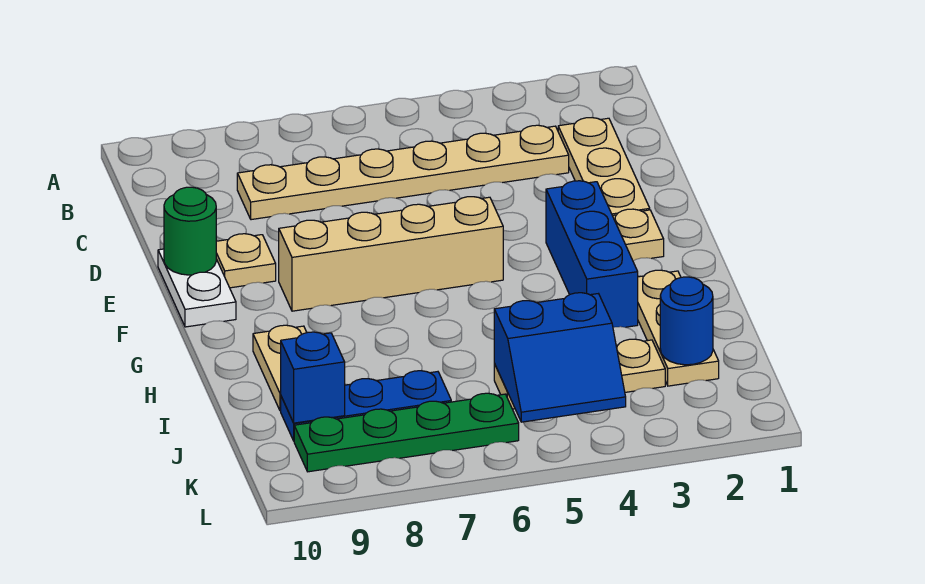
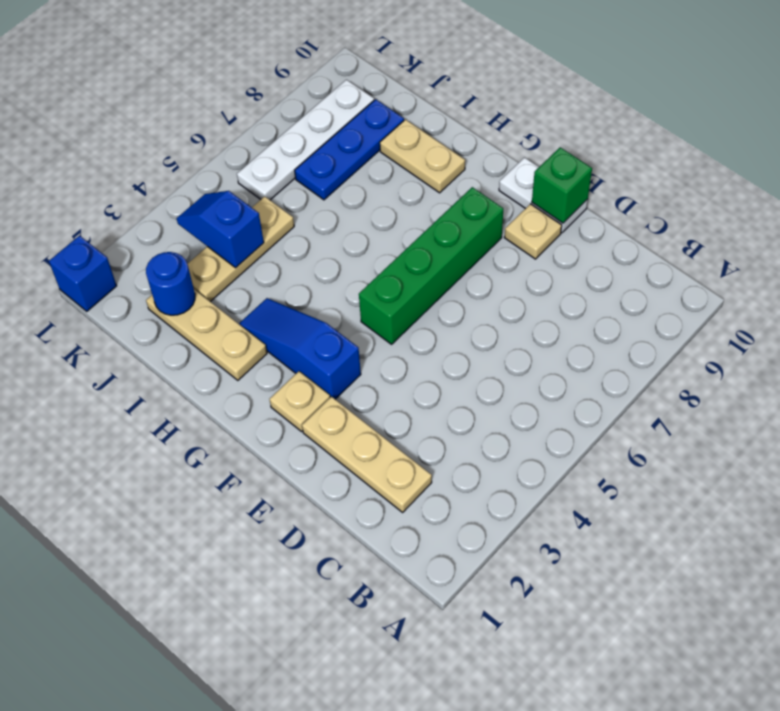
tan 1x6 plate [237,125,569,220] -> none
green 1x1 round brick [164,187,216,275] -> green 1x1 brick [532,147,592,223]
blue 1x3 brick [546,181,638,327] -> blue 1x3 slope [239,298,361,399]
tan 1x4 brick [279,197,503,311] -> green 1x4 brick [359,187,503,344]
blue 2x2 slope [494,293,626,422] -> blue 1x2 slope [177,191,264,268]
blue 1x1 brick [281,332,345,423] -> blue 1x1 brick moved to [49,236,117,311]
green 1x4 plate [294,393,519,472] -> white 1x4 plate [237,80,374,200]

